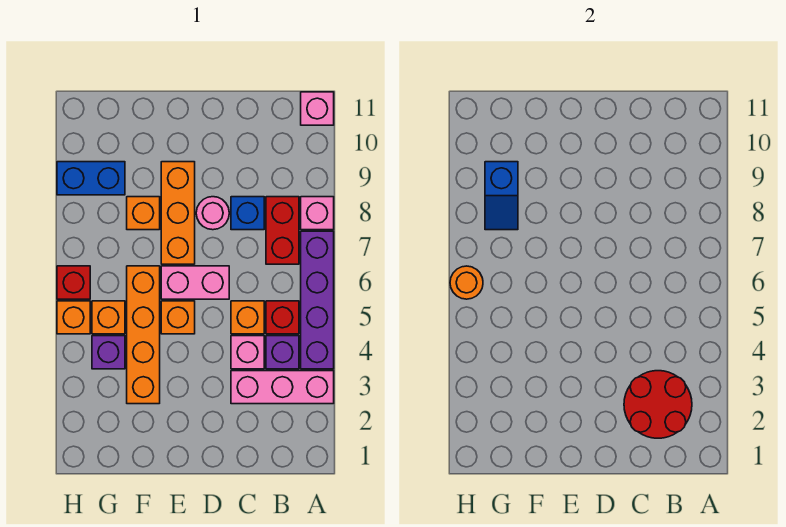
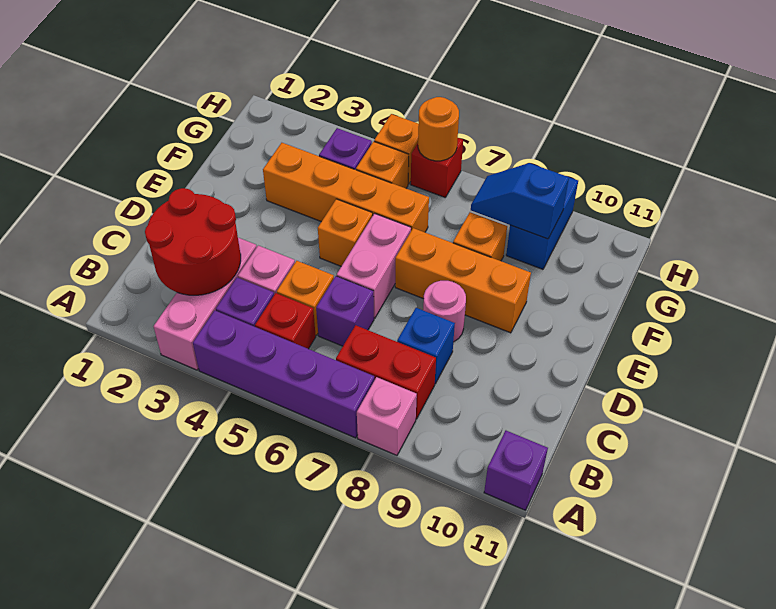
pink 1x1 brick [301,92,334,125] -> purple 1x1 brick [484,431,548,510]
none -> purple 1x1 brick [316,276,374,346]

